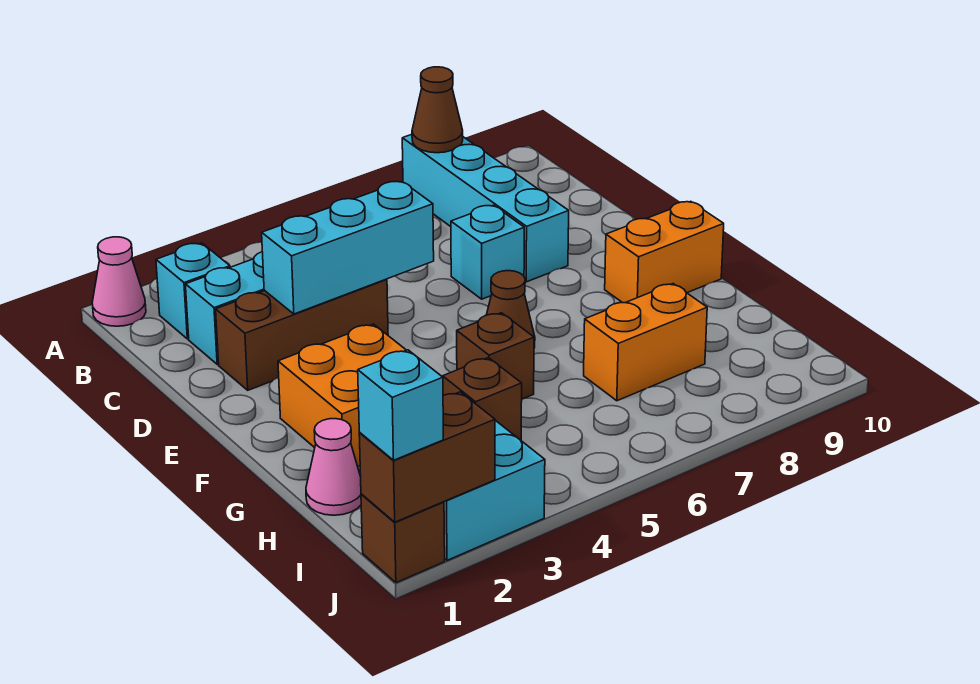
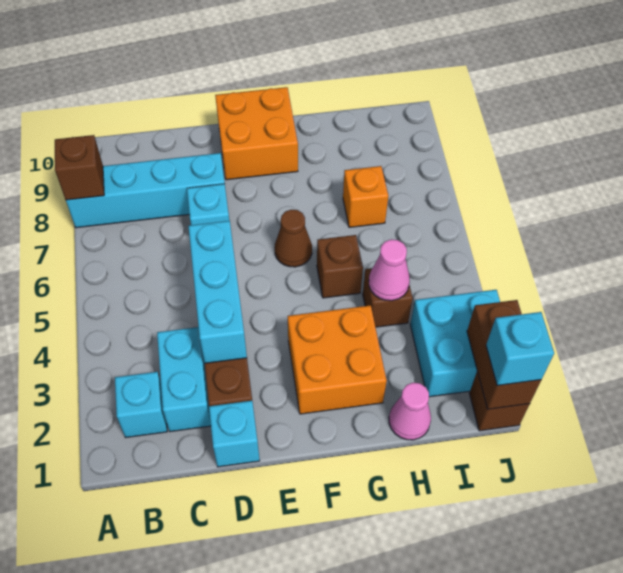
pink 1x1 cone [92,237,146,326] -> pink 1x1 cone moved to [369,239,410,301]
brown 1x1 cone [412,67,463,153] -> brown 1x1 brick [55,135,104,200]
none -> cyan 1x1 brick [209,401,260,467]
orange 1x2 brick [605,201,724,303] -> orange 2x2 brick [215,87,298,180]
orange 1x2 brick [584,284,707,401] -> orange 1x1 brick [343,166,388,227]

